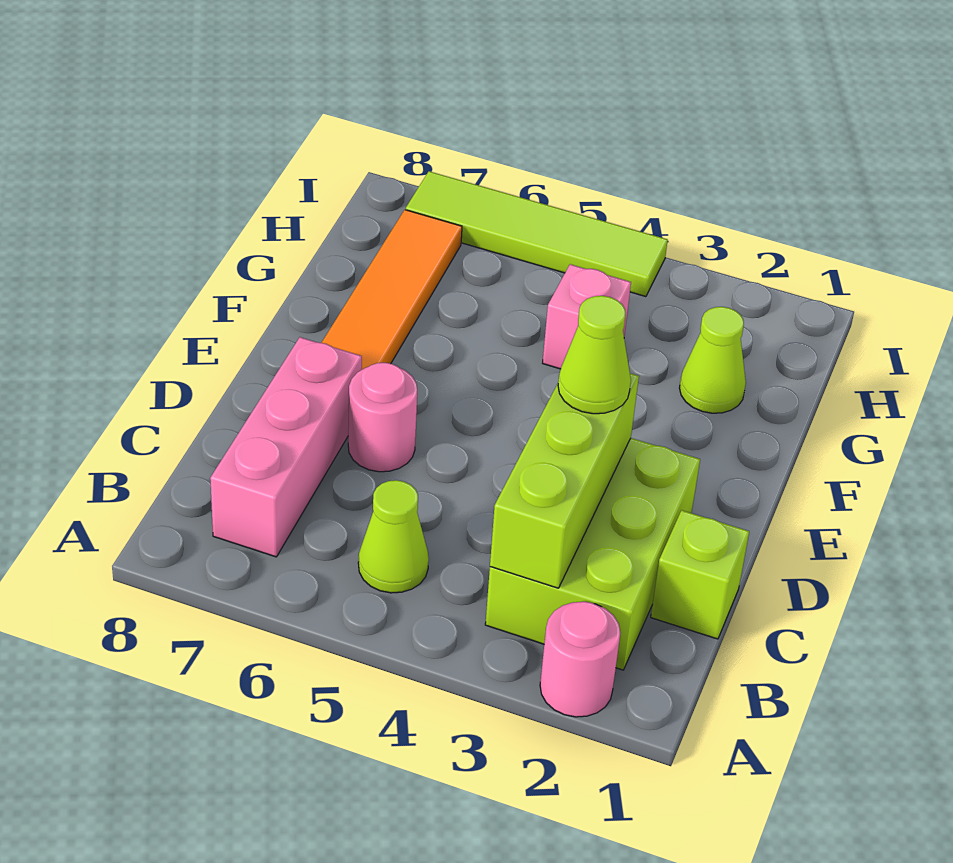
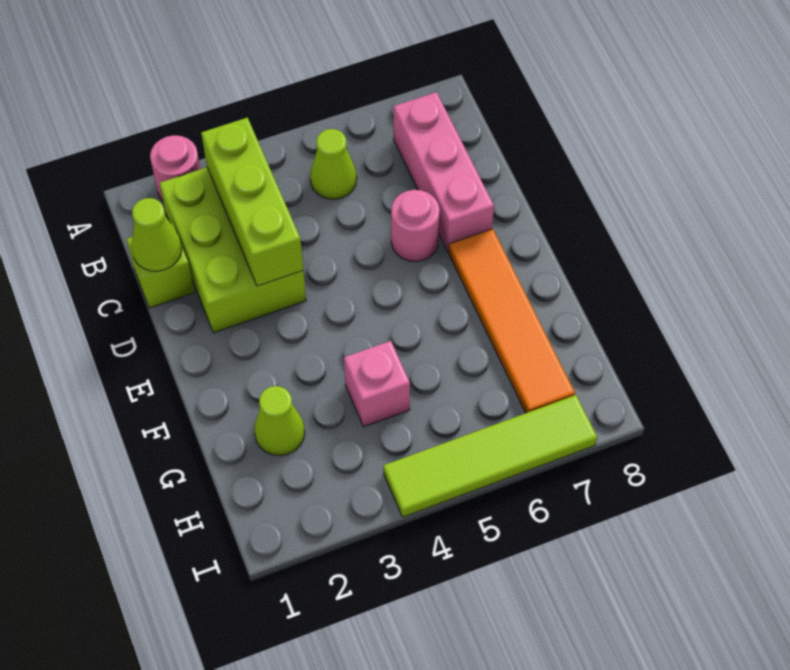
lime 1x1 cone [558,296,631,414] -> lime 1x1 cone moved to [131,198,182,271]

